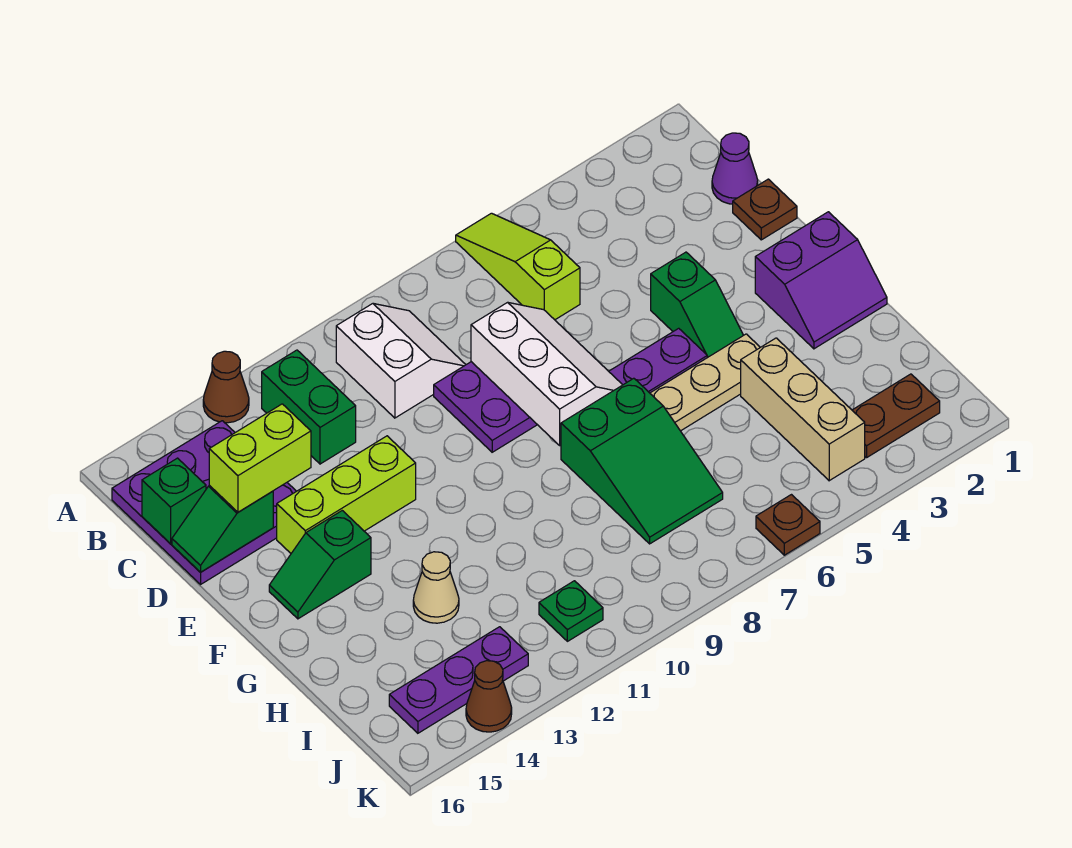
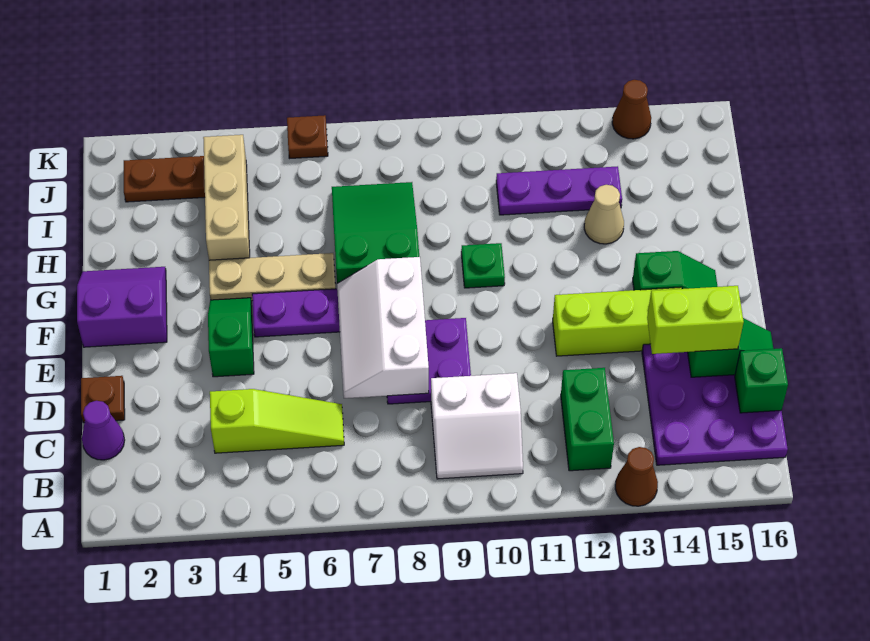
lime 1x3 slope [456,213,580,320] -> lime 1x3 slope turned to [210,389,344,453]
white 2x2 slope [336,303,466,418] -> white 2x2 slope turned to [431,373,523,479]
green 1x1 plate [539,581,603,641] -> green 1x1 plate moved to [461,243,505,288]
purple 1x3 plate [389,627,528,733] -> purple 1x3 plate moved to [496,166,622,215]

